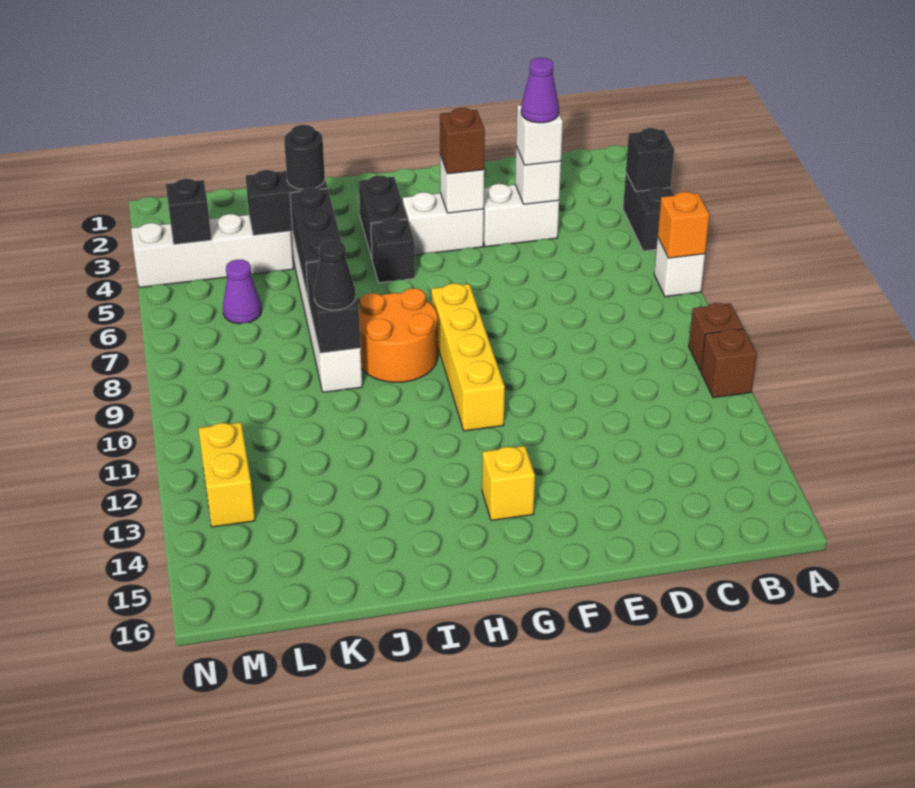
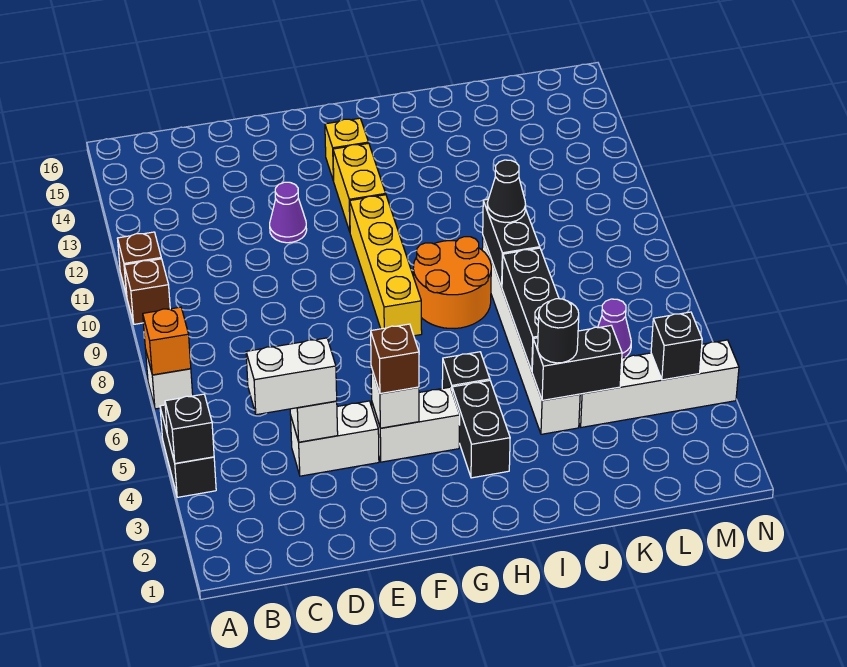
white 1x1 brick [516,105,563,165] -> white 1x2 brick [246,338,337,415]
purple 1x1 cone [521,58,559,123] -> purple 1x1 cone moved to [270,182,307,243]
yellow 1x2 brick [198,422,255,527] -> yellow 1x2 brick moved to [333,143,386,232]

